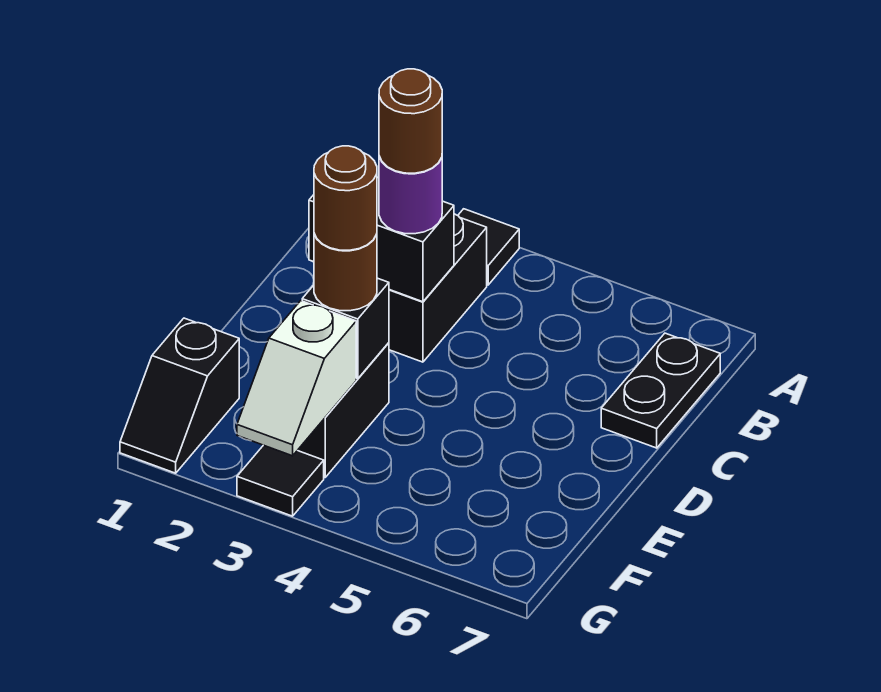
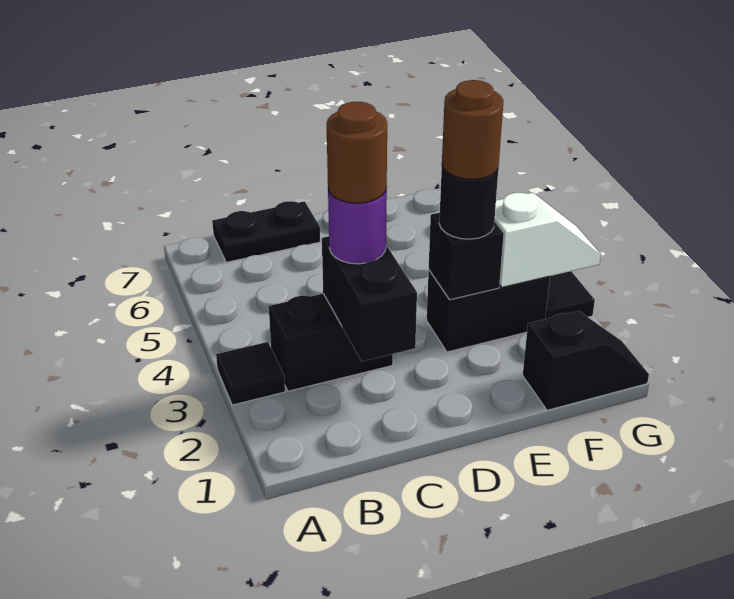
brown 1x1 round brick [314,234,377,311] -> black 1x1 round brick [439,166,498,239]

